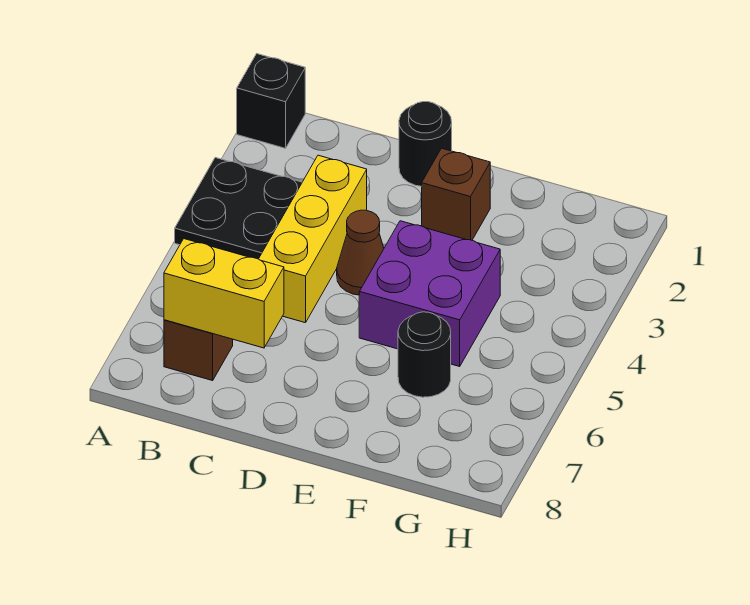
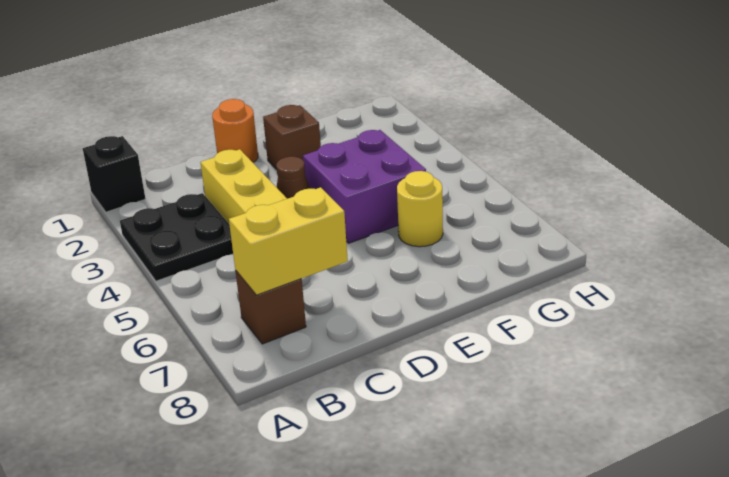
black 1x1 round brick [399,102,452,186] -> orange 1x1 round brick [212,99,258,163]
black 1x1 round brick [398,312,451,397] -> yellow 1x1 round brick [397,171,443,247]

